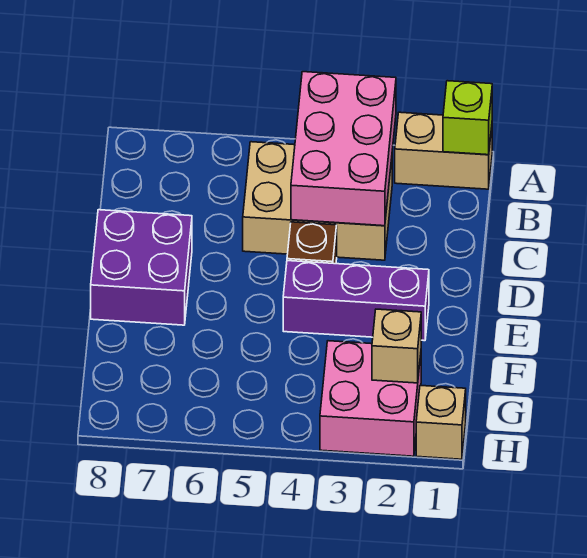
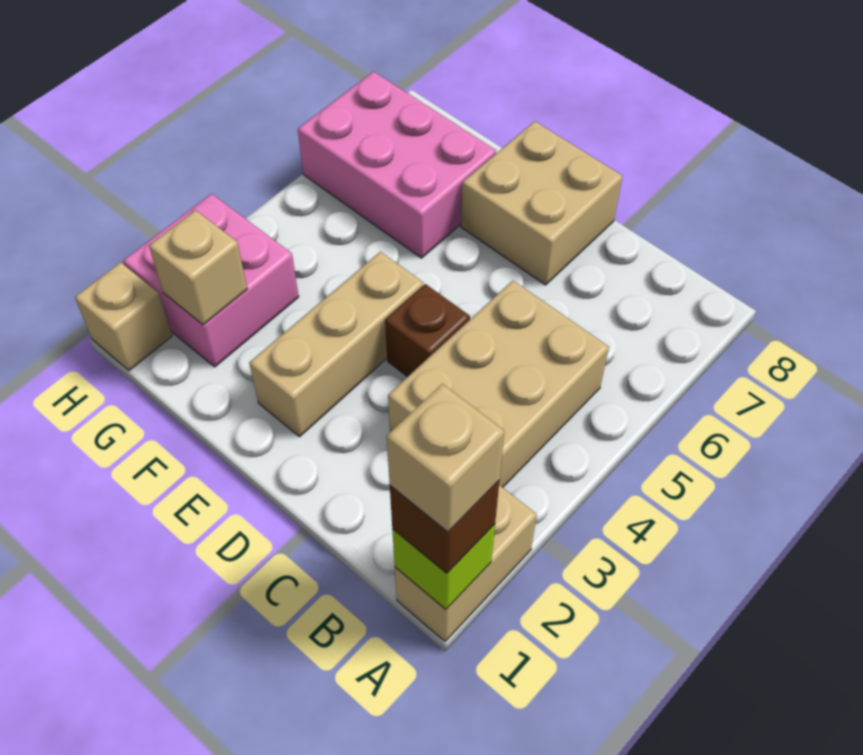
none -> brown 1x1 brick [390,481,499,573]
none -> tan 1x1 brick [387,384,504,532]
pink 2x3 brick [291,72,396,226] -> pink 2x3 brick moved to [298,72,496,258]
purple 2x2 brick [91,210,192,325] -> tan 2x2 brick [461,121,623,285]
purple 1x3 brick [283,261,429,341] -> tan 1x3 brick [249,252,423,437]

